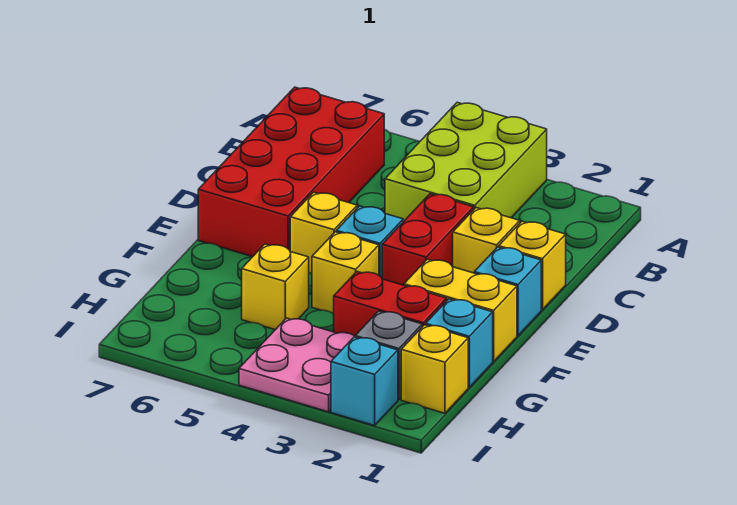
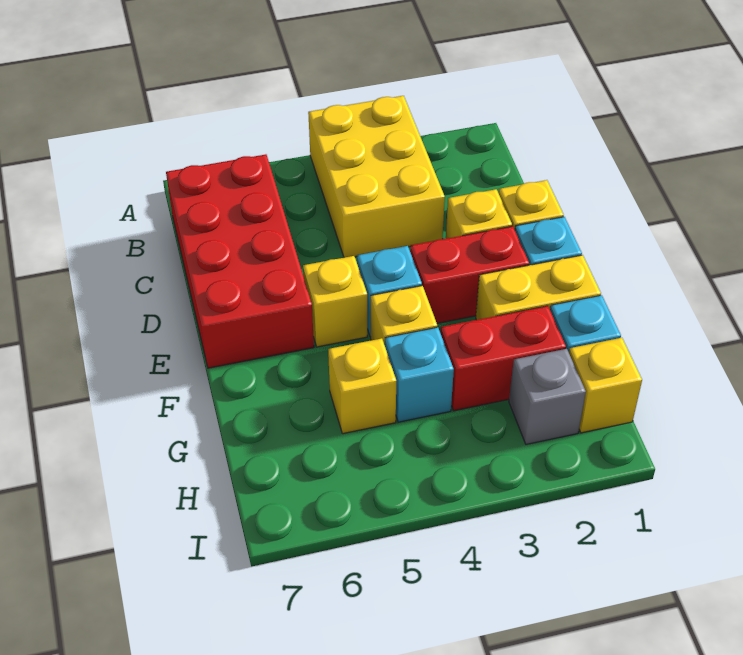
lime 2x3 brick [385,102,547,222] -> yellow 2x3 brick [308,96,445,257]
red 1x2 brick [382,194,474,285] -> red 1x2 brick turned to [410,226,529,323]
pink 2x2 plate [239,318,355,412] -> none
cyan 1x1 brick [331,337,398,426] -> cyan 1x1 brick moved to [385,327,454,422]

